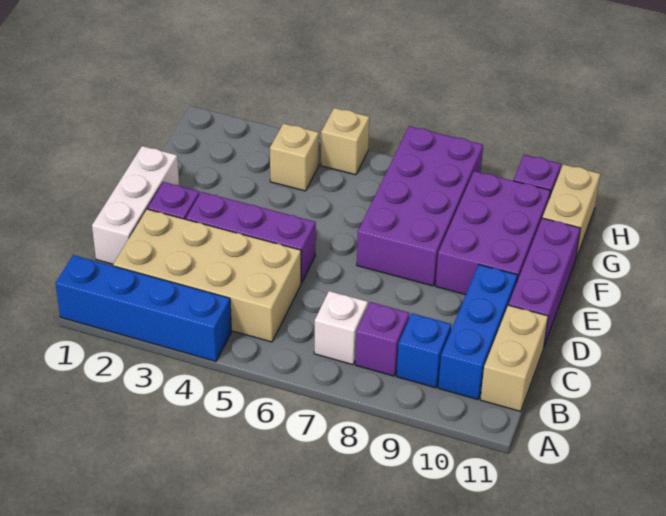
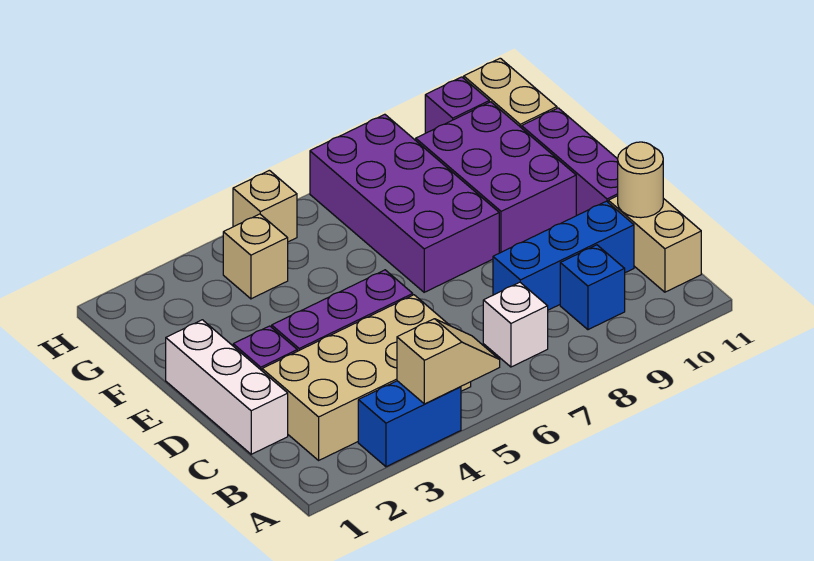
blue 1x4 brick [55,255,231,361] -> blue 1x2 brick [358,381,461,467]
none -> tan 1x2 slope [397,319,500,404]
purple 1x1 brick [355,302,409,376] -> none
blue 1x3 brick [438,265,518,399] -> blue 1x3 brick turned to [493,201,634,310]
none -> tan 1x1 round brick [618,142,663,218]

